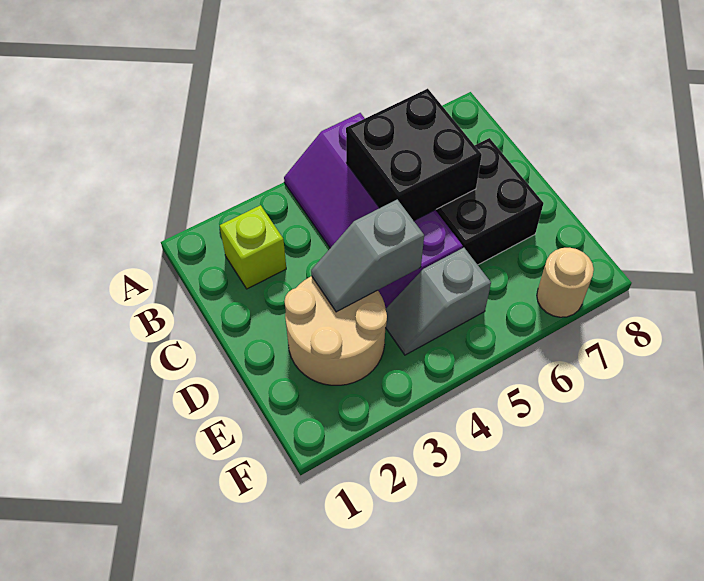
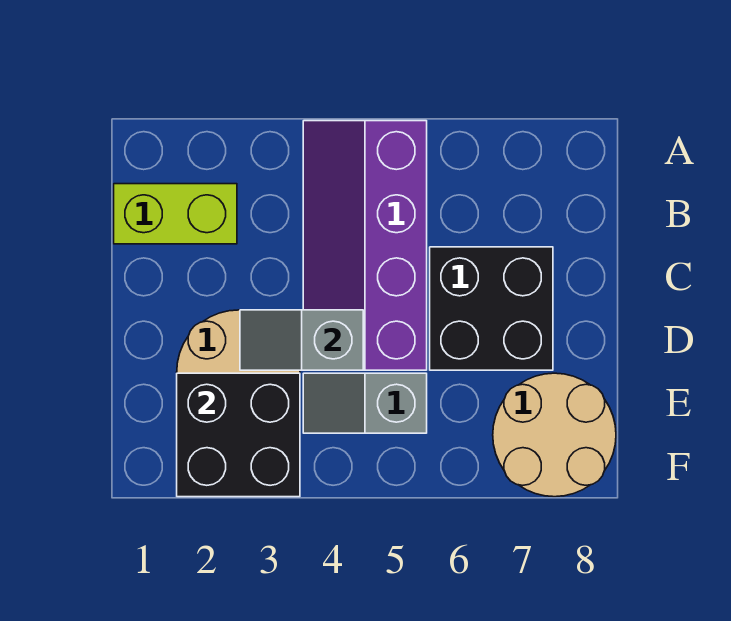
lime 1x1 brick [220,205,286,289] -> lime 1x2 brick [114,184,237,244]
black 2x2 brick [346,89,482,221] -> black 2x2 brick moved to [177,373,300,497]
tan 1x1 round brick [537,248,594,317] -> tan 2x2 round brick [493,373,616,497]

